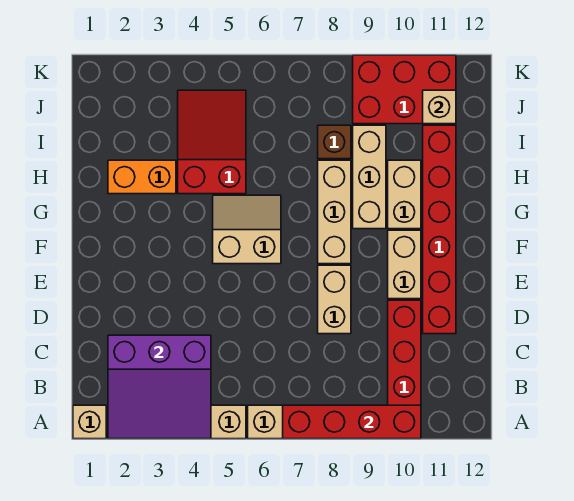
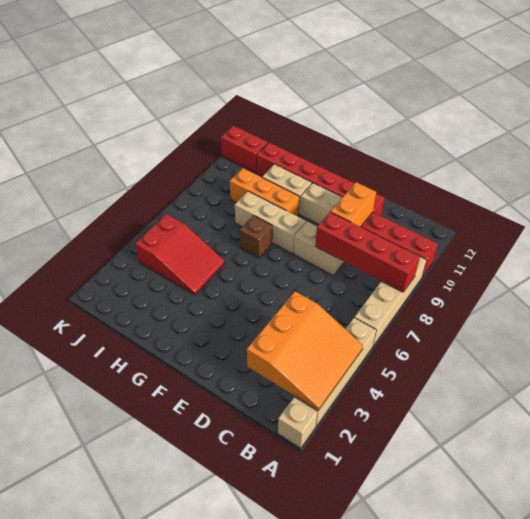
purple 3x3 slope [108,335,211,439] -> orange 3x3 slope [247,291,363,410]
red 1x4 brick [283,405,421,439] -> red 1x4 brick turned to [315,212,420,292]
tan 2x2 slope [213,195,281,264] -> none
tan 1x3 brick [353,125,386,229] -> orange 1x3 brick [230,168,299,216]
orange 1x2 brick [108,160,176,194] -> orange 1x2 brick moved to [331,182,376,227]
red 2x3 slope [178,90,246,194] -> red 2x3 slope turned to [135,214,224,295]
brown 1x1 brick [318,125,351,159] -> brown 1x1 brick moved to [240,216,272,258]
red 2x3 brick [353,55,456,124] -> red 1x2 brick [221,126,268,173]
tan 1x1 brick [423,90,456,124] -> none

